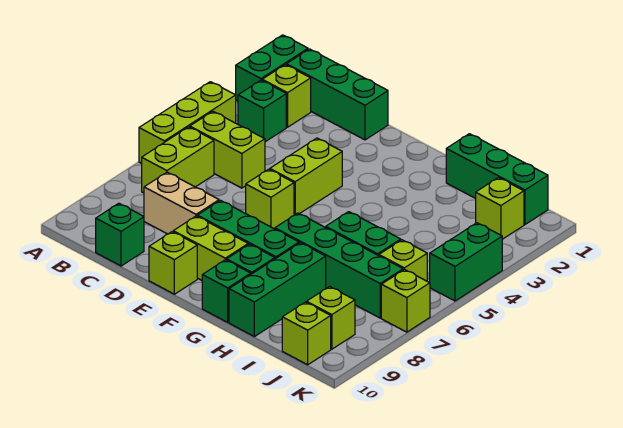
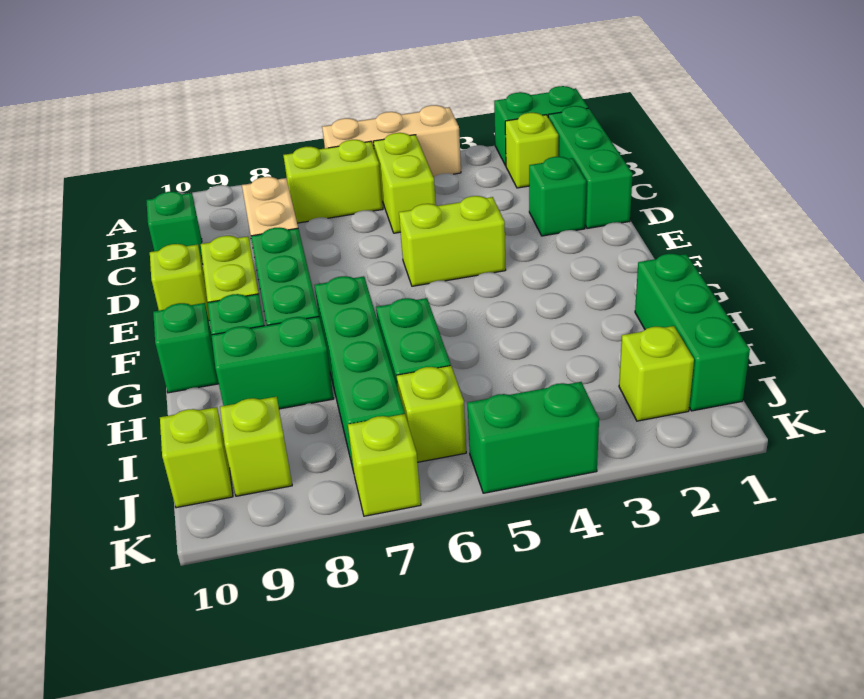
lime 1x3 brick [139,82,236,163] -> tan 1x3 brick [322,105,461,177]
green 1x1 brick [238,80,286,142] -> green 1x1 brick moved to [529,157,586,236]
lime 1x1 brick [246,169,294,229] -> none
green 1x3 brick [229,243,326,337] -> green 1x2 brick [212,317,334,409]

